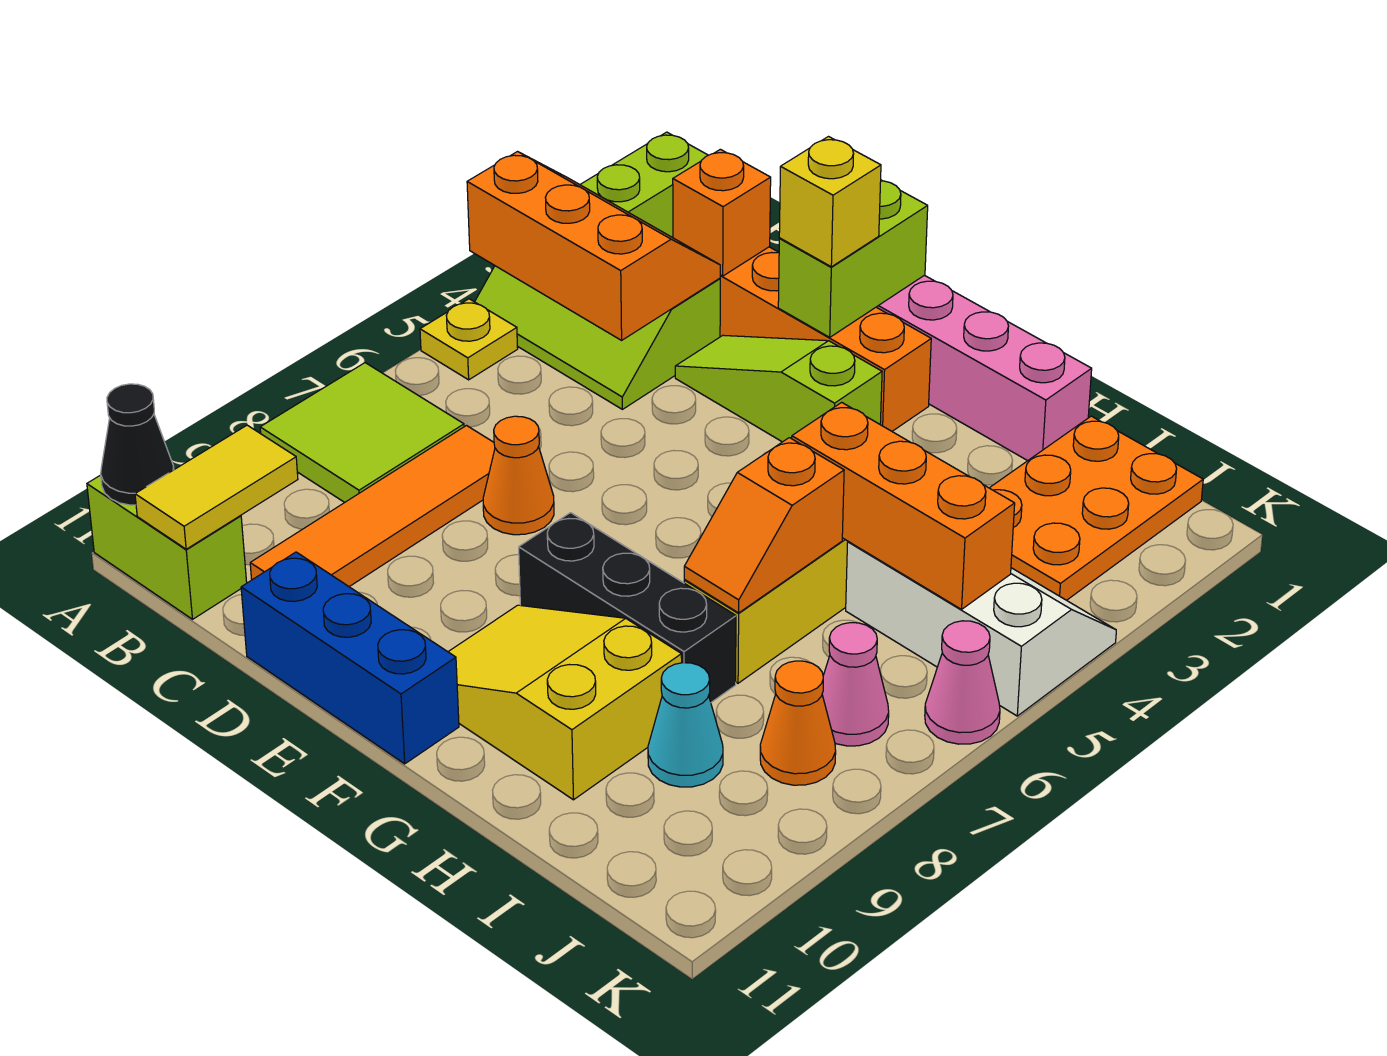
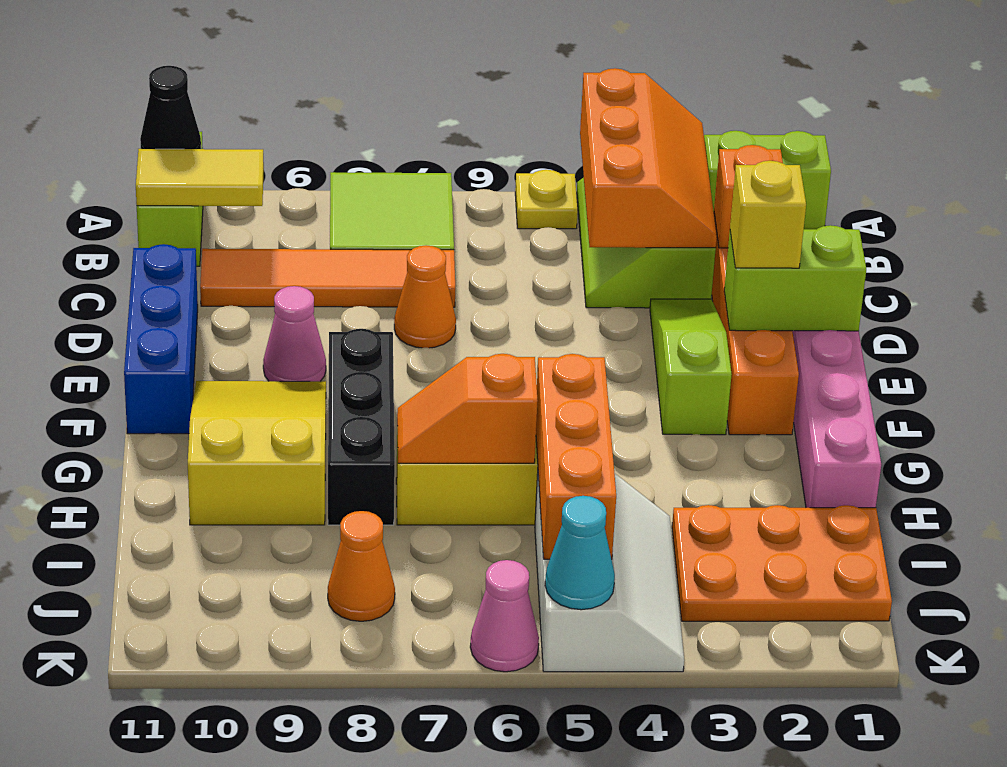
cyan 1x1 cone [648,663,723,787] -> cyan 1x1 cone moved to [545,496,615,610]
pink 1x1 cone [822,623,889,746] -> pink 1x1 cone moved to [263,286,326,381]

